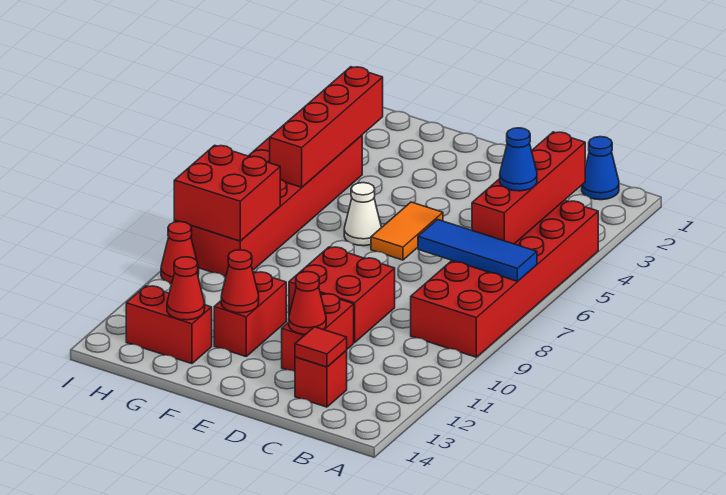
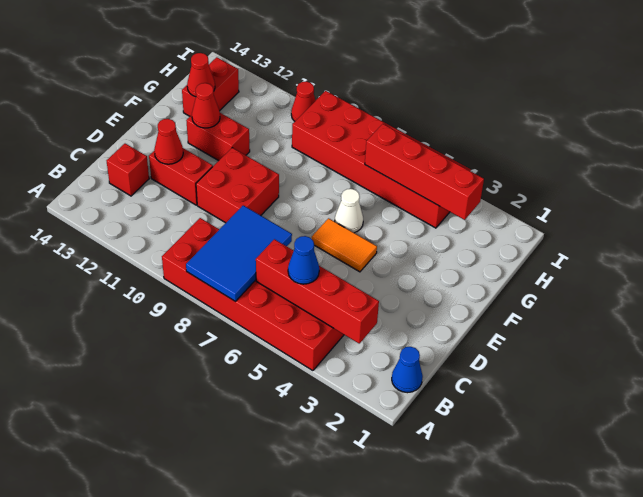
blue 1x3 tile [418,220,537,281] -> blue 2x3 tile [186,205,292,302]
red 1x1 tile [295,327,347,367] -> none
red 2x2 brick [174,145,280,241] -> none

